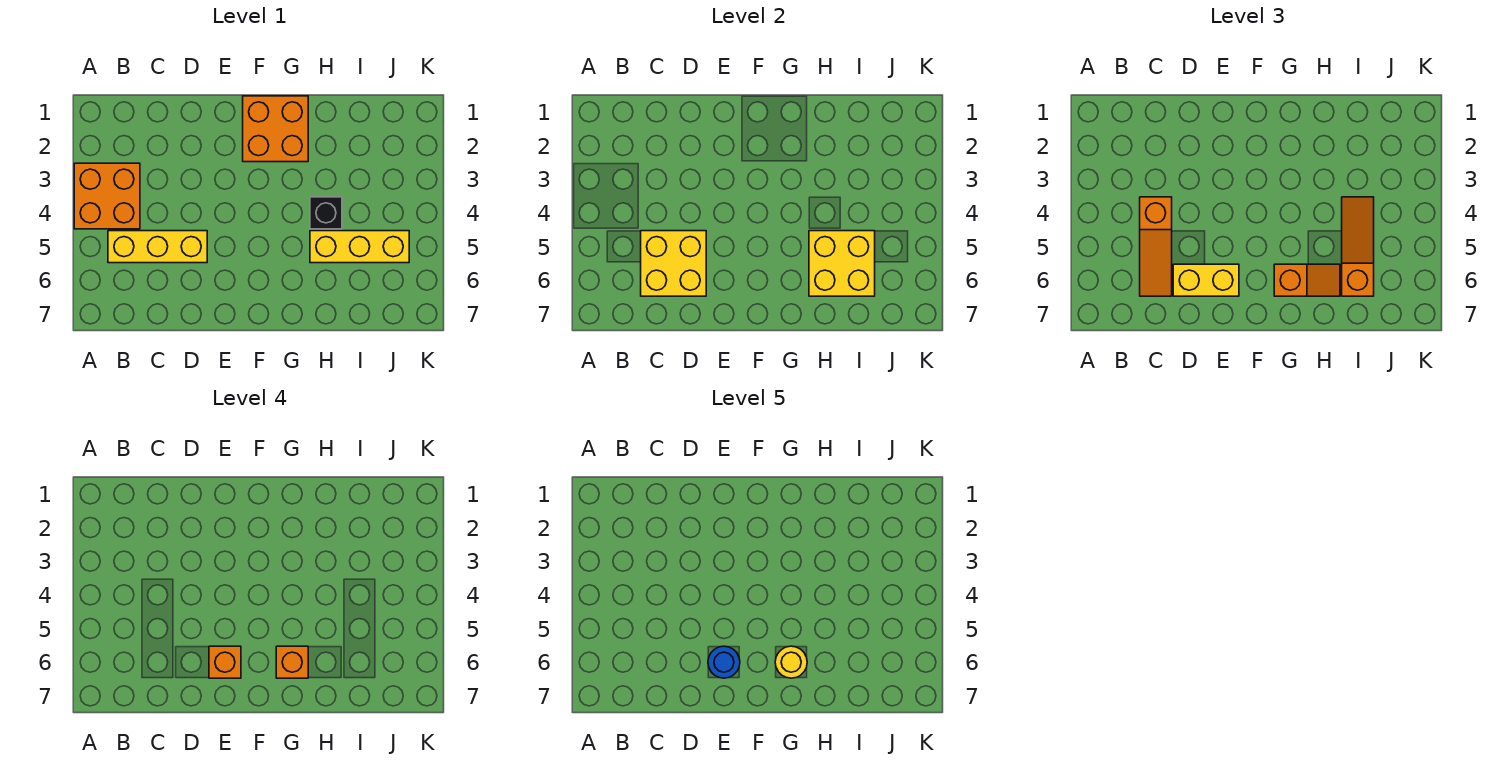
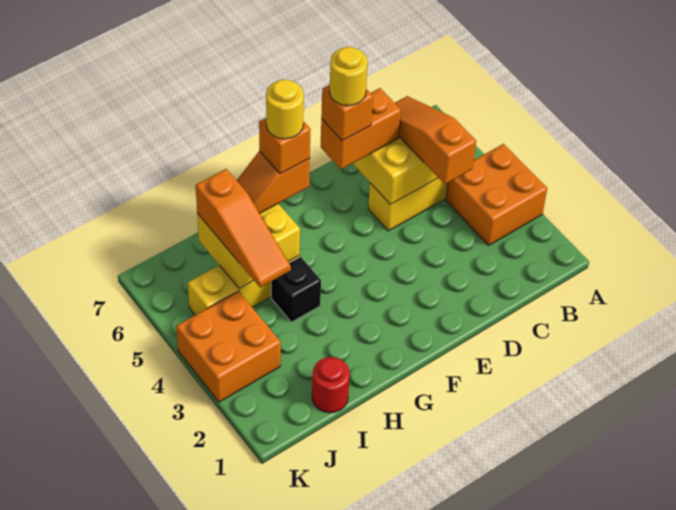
yellow 1x2 brick [1173,264,1239,296] -> orange 1x2 brick [321,88,401,169]
blue 1x1 round brick [708,646,740,678] -> yellow 1x1 round brick [329,47,368,106]
orange 2x2 brick [243,96,308,162] -> orange 2x2 brick moved to [176,291,281,402]
none -> red 1x1 round brick [312,357,350,413]

